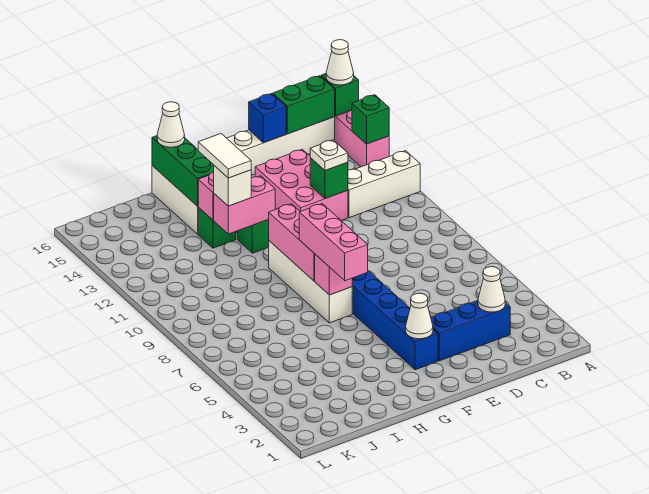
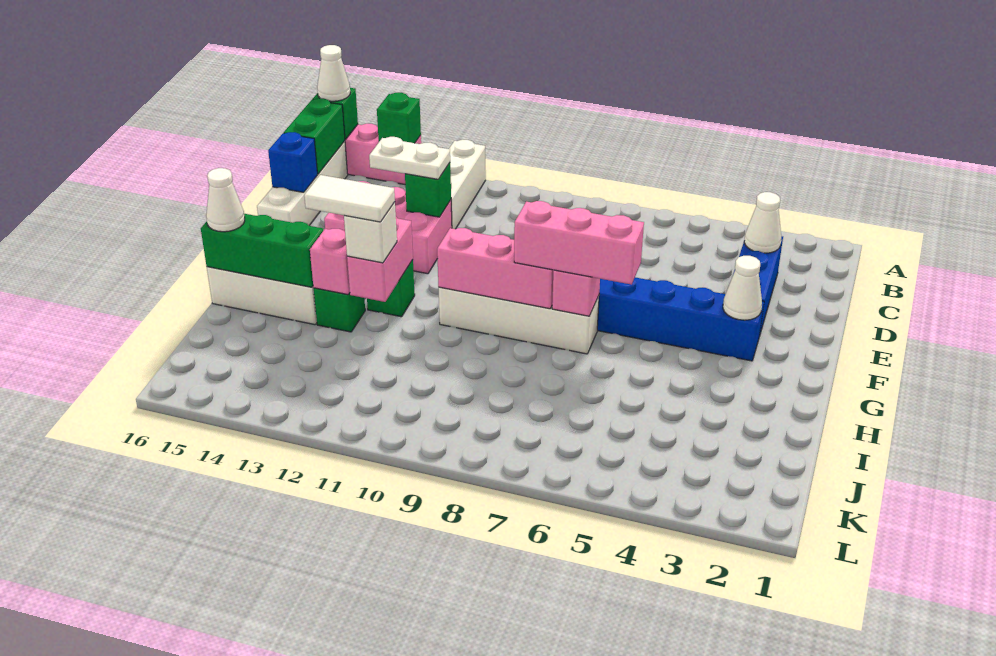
white 1x1 plate [310,140,348,170] -> white 1x2 plate [369,137,450,179]

